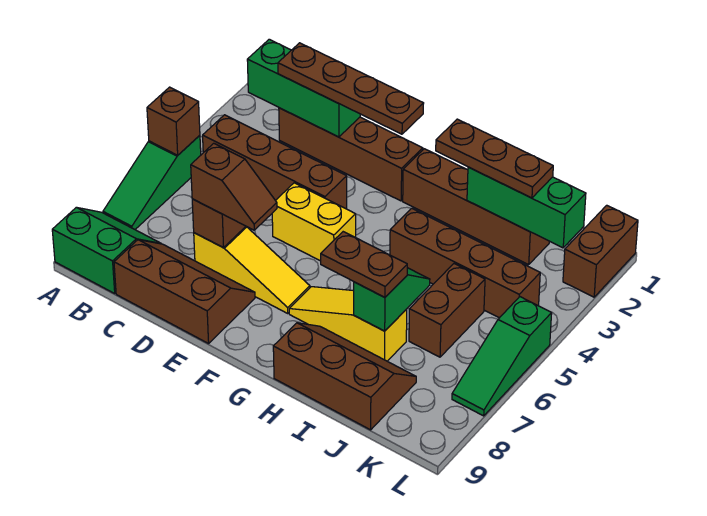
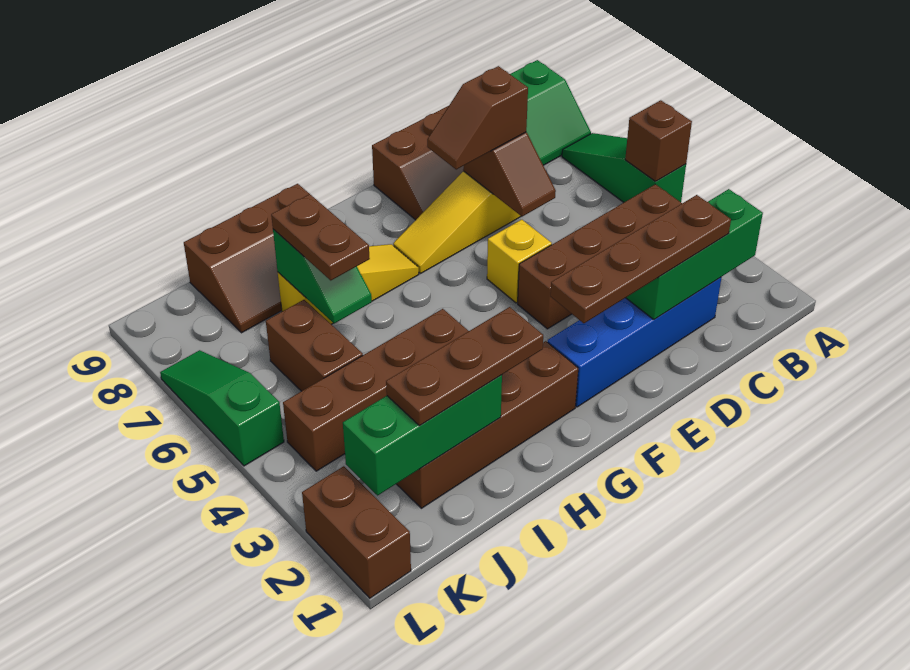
brown 1x4 brick [279,108,423,201] -> blue 1x4 brick [548,277,722,407]
yellow 1x2 brick [272,183,356,261] -> yellow 1x1 brick [487,220,552,303]
brown 1x2 plate [321,232,407,297] -> brown 1x2 plate turned to [271,194,370,280]

